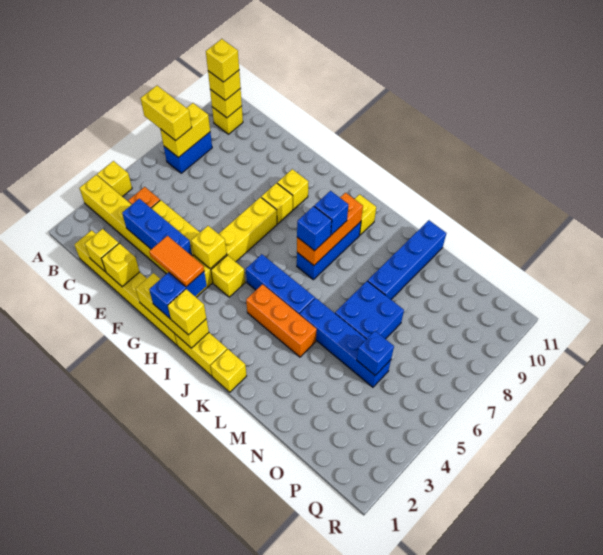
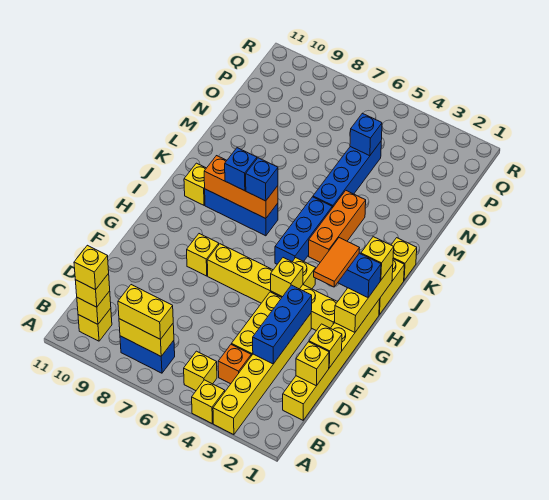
yellow 1x2 brick [141,86,192,141] -> yellow 1x2 brick turned to [118,285,173,339]
yellow 1x1 brick [277,169,308,210] -> yellow 1x1 brick moved to [184,351,217,391]
blue 2x2 brick [335,281,404,339] -> none
blue 1x4 brick [368,220,446,299] -> none

